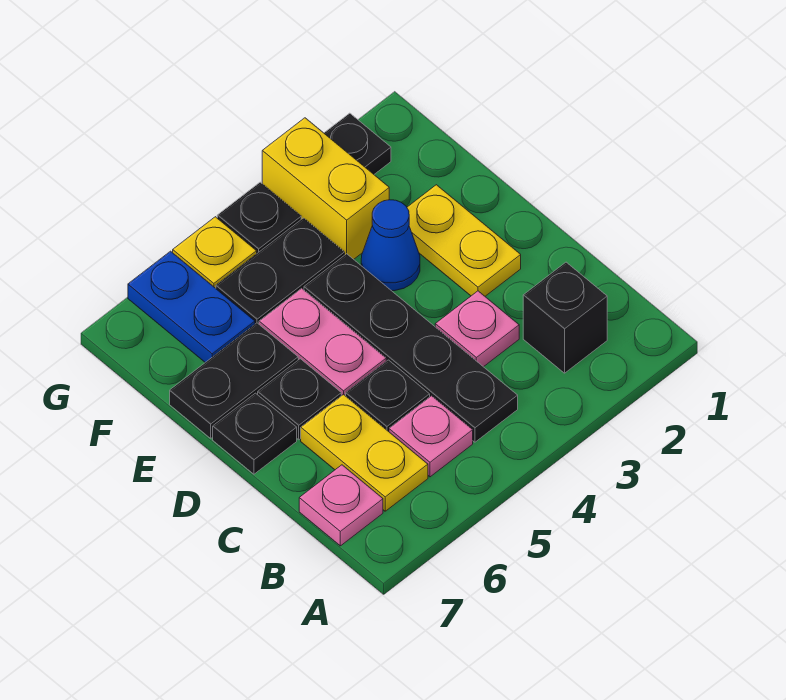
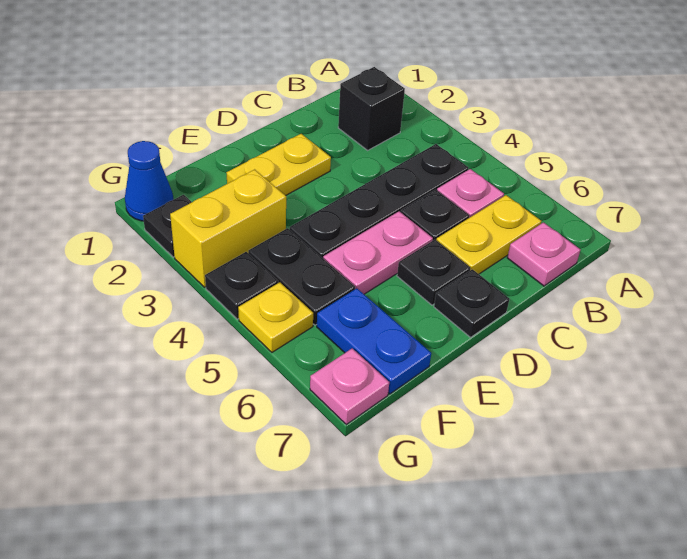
pink 1x1 plate [435,291,519,367] -> pink 1x1 plate moved to [310,348,389,424]
blue 1x1 cone [361,200,420,291] -> blue 1x1 cone moved to [125,141,174,221]
black 1x2 plate [170,323,298,438] -> none
blue 1x2 plate [128,251,255,362] -> blue 1x2 plate turned to [317,288,431,394]

